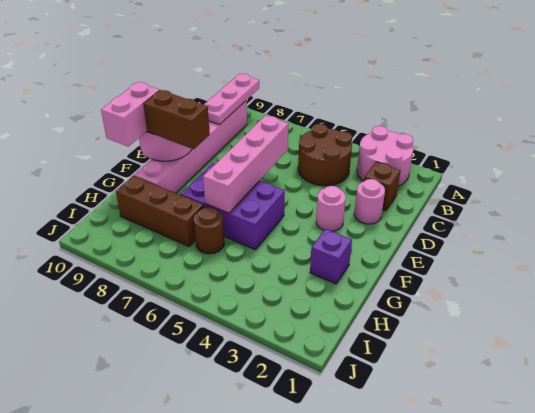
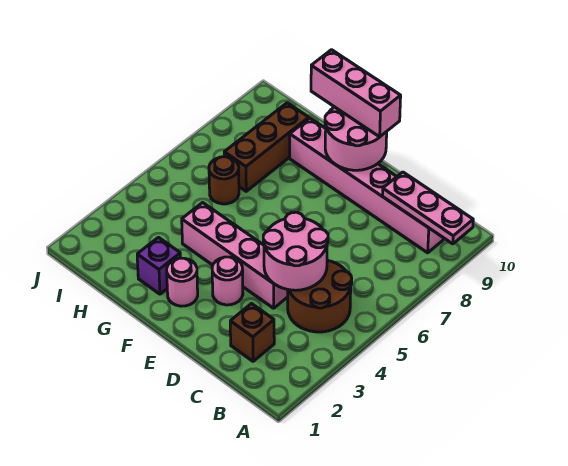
pink 2x2 round brick [357,126,413,186] -> pink 2x2 round brick moved to [263,212,328,290]
pink 1x1 round brick [354,179,385,224] -> pink 1x1 round brick moved to [167,258,198,306]
pink 1x4 brick [203,115,288,213] -> pink 1x4 brick moved to [182,203,288,308]
purple 2x3 brick [181,163,285,250] -> none
brown 1x2 brick [144,90,210,149] -> none
pink 1x2 brick [101,82,160,146] -> pink 1x3 brick [311,50,401,137]

